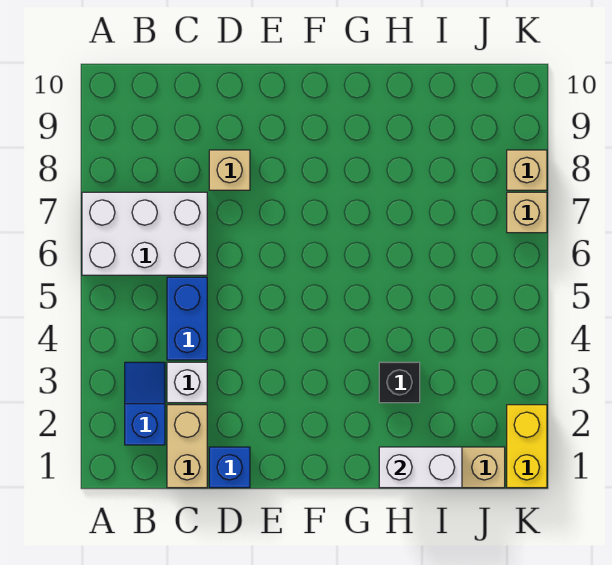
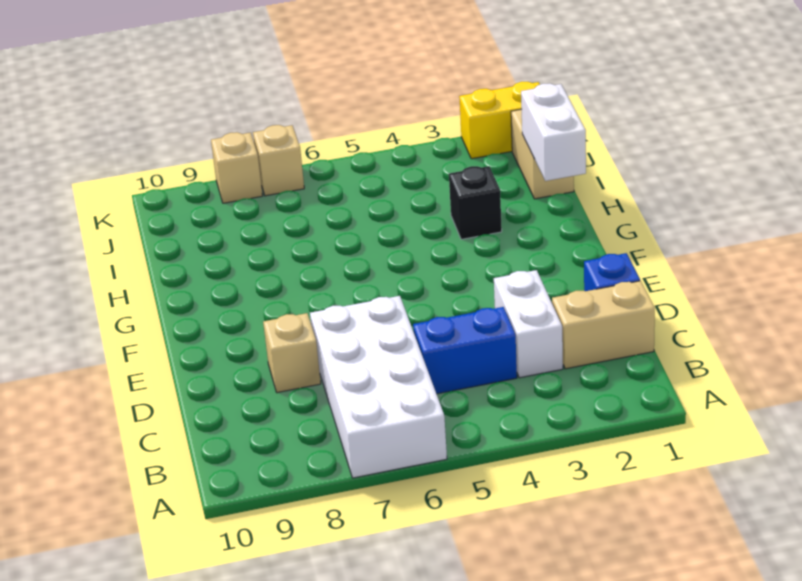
white 2x3 brick [82,192,207,275] -> white 2x4 brick [310,296,447,478]
blue 1x2 slope [125,362,165,445] -> none
white 1x1 brick [167,362,207,403] -> white 1x2 brick [494,270,563,378]

